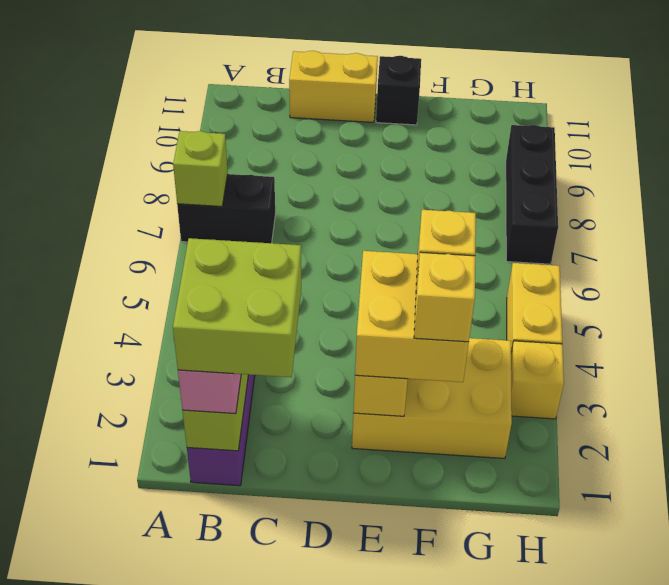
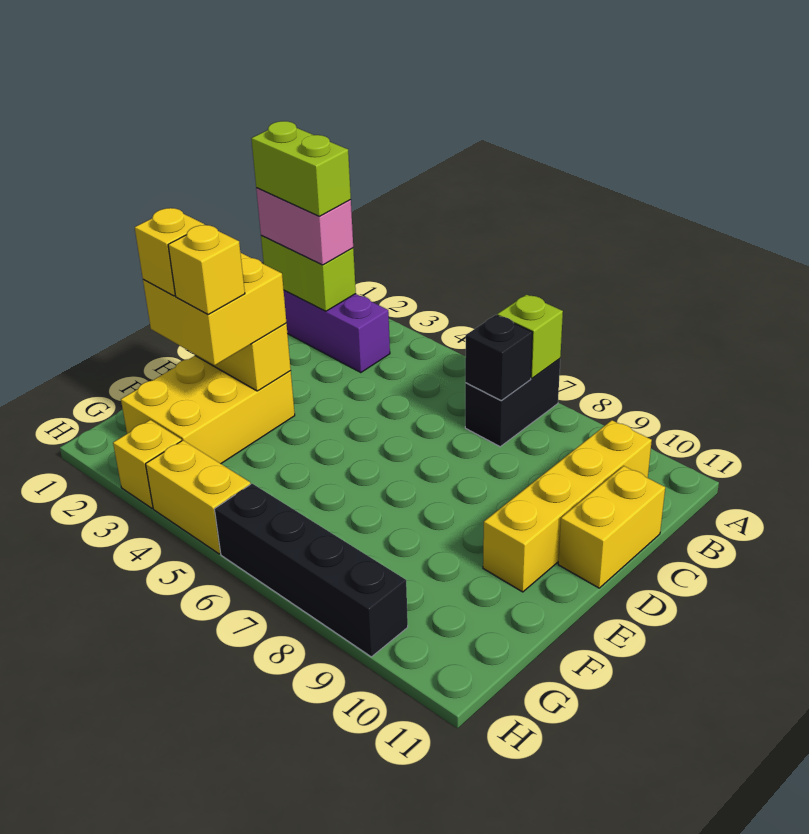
lime 2x2 brick [173,238,301,377] -> lime 1x2 brick [251,121,351,216]
none -> yellow 1x4 brick [483,420,652,592]
black 1x1 brick [376,56,421,125] -> black 1x1 brick moved to [465,315,532,400]
black 1x3 brick [506,125,558,264] -> black 1x4 brick [215,484,408,657]

